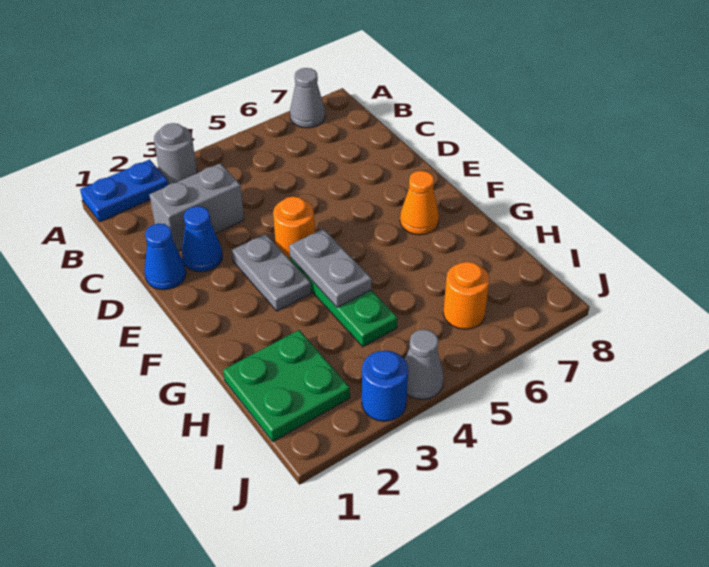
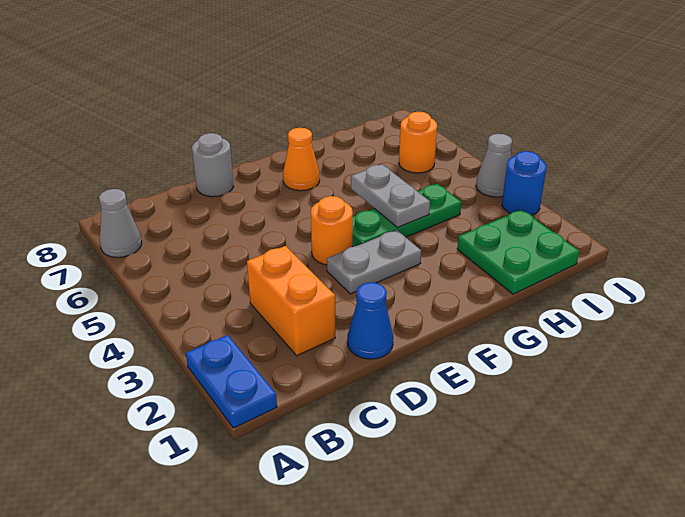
grey 1x1 round brick [154,123,197,184] -> grey 1x1 round brick moved to [192,133,234,197]
grey 1x2 brick [149,163,244,251] -> orange 1x2 brick [247,246,335,355]
blue 1x1 cone [182,206,223,272] -> none
grey 1x2 plate [289,229,372,307] -> grey 1x2 plate turned to [351,164,430,227]

